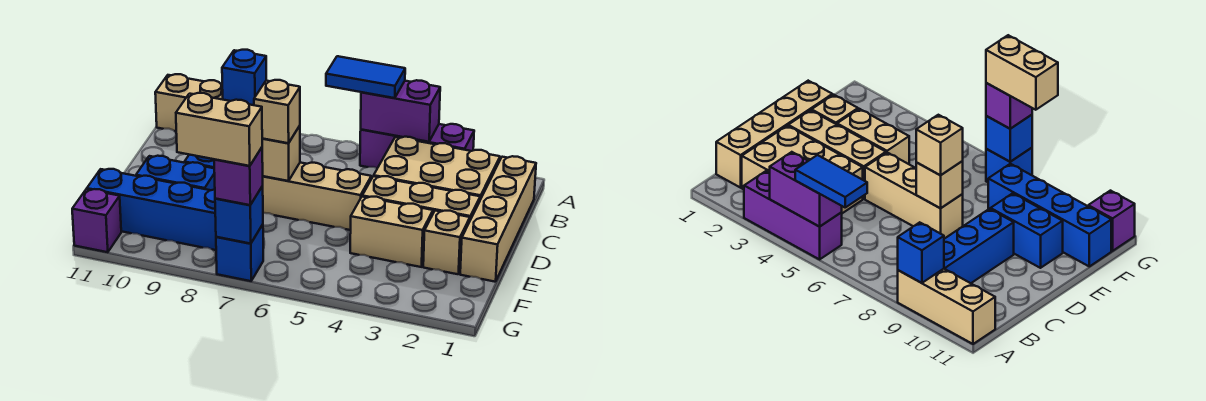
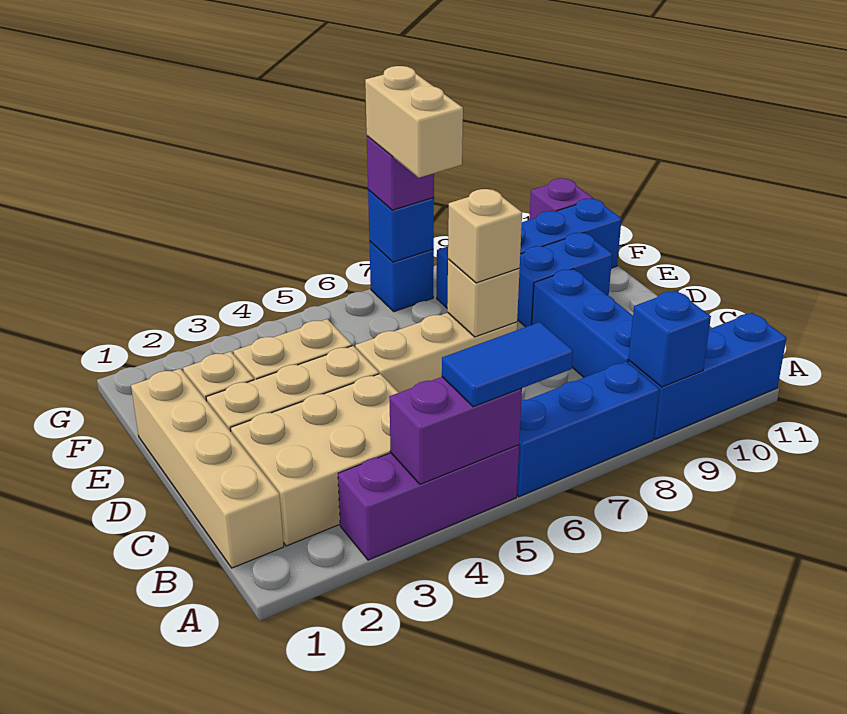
none -> blue 1x3 brick [517,361,659,497]
tan 1x3 brick [155,74,223,131] -> blue 1x3 brick [628,313,786,439]
tan 1x2 brick [176,93,262,166] -> tan 1x2 brick turned to [365,66,463,178]

